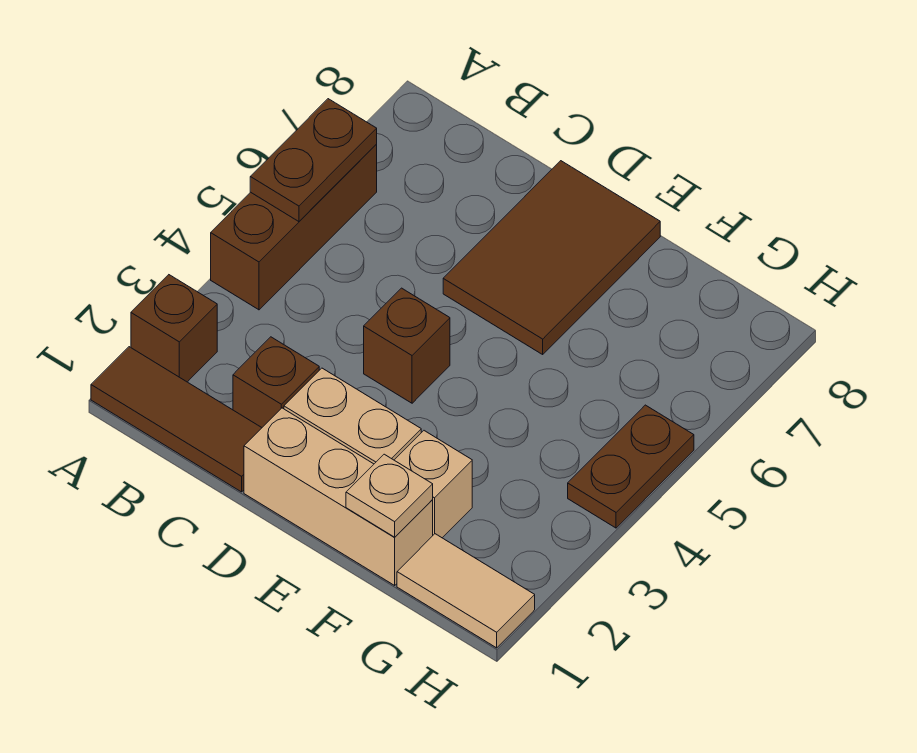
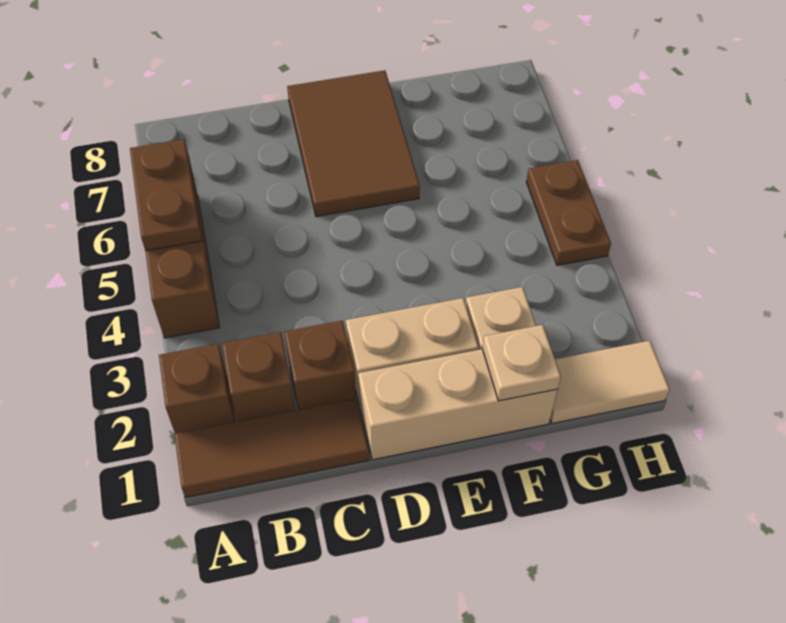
brown 1x1 brick [364,288,450,403] -> brown 1x1 brick moved to [222,332,295,421]

